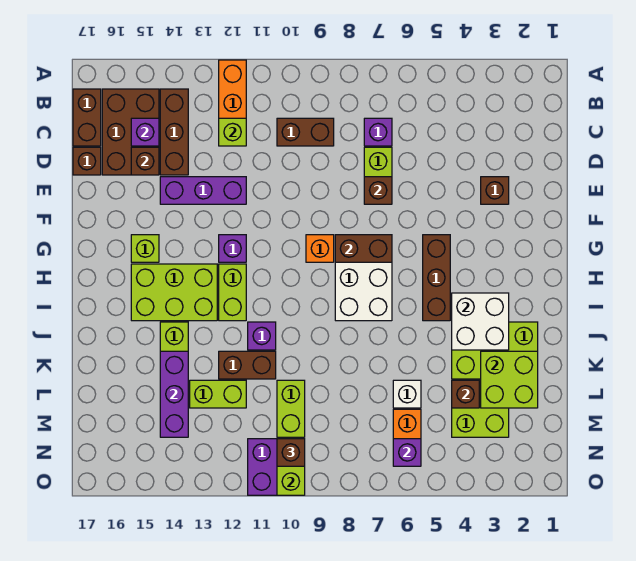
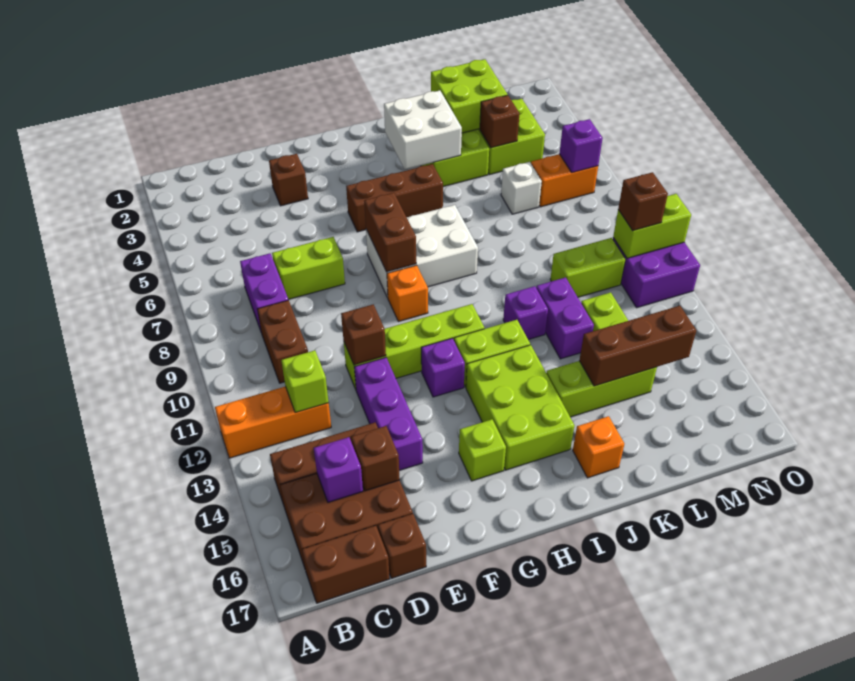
purple 1x1 brick [364,118,392,146] -> purple 1x2 brick [240,253,288,331]
brown 1x1 brick [364,177,392,204] -> brown 1x1 brick moved to [341,304,386,365]
none -> lime 1x4 brick [344,304,484,389]
none -> orange 1x1 brick [573,416,624,478]
brown 1x2 brick [219,351,276,379] -> purple 1x2 brick [536,277,594,359]
purple 1x3 brick [160,351,188,437] -> brown 1x3 brick [579,306,697,386]

